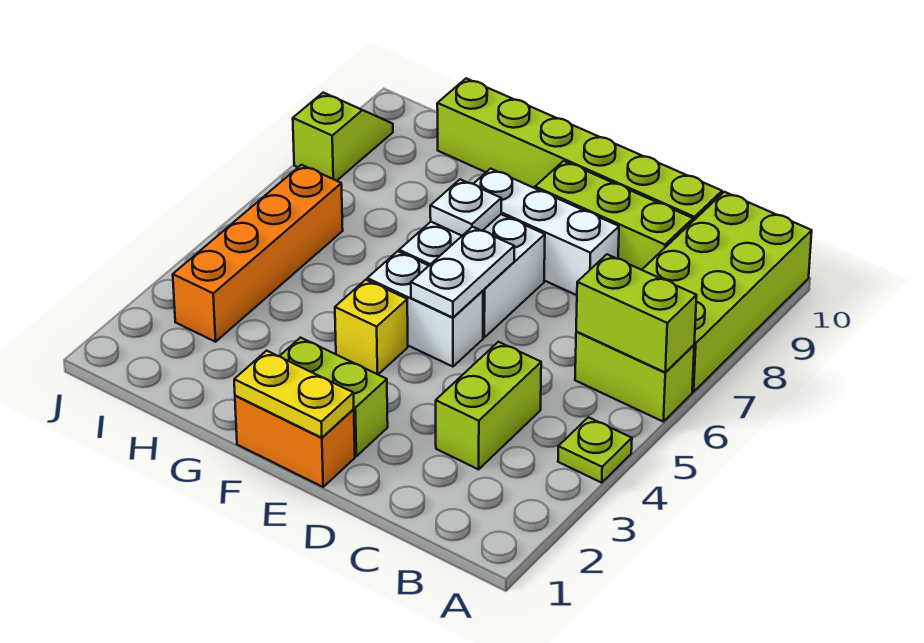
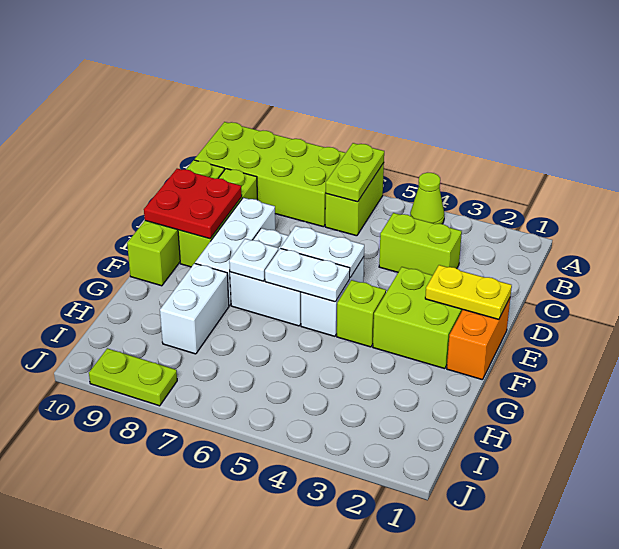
lime 1x1 plate [558,417,632,483] -> lime 1x1 cone [410,173,444,224]
lime 1x2 brick [576,254,697,373] -> lime 1x2 plate [326,143,384,202]
lime 1x6 brick [437,78,722,221] -> lime 1x4 brick [127,160,224,286]
none -> red 2x2 plate [144,169,242,239]
yellow 1x2 plate [234,351,354,438] -> yellow 1x2 plate turned to [425,265,512,319]
lime 1x2 brick [280,338,388,456] -> lime 2x2 brick [373,267,463,369]
yellow 1x1 brick [335,280,408,374] -> lime 1x1 brick [337,280,386,347]
none -> white 1x2 plate [265,248,350,302]
none -> white 1x2 brick [160,263,229,354]
orange 1x4 brick [173,165,343,342] -> none
lime 1x2 slope [293,93,393,181] -> lime 1x2 plate [89,348,177,406]

